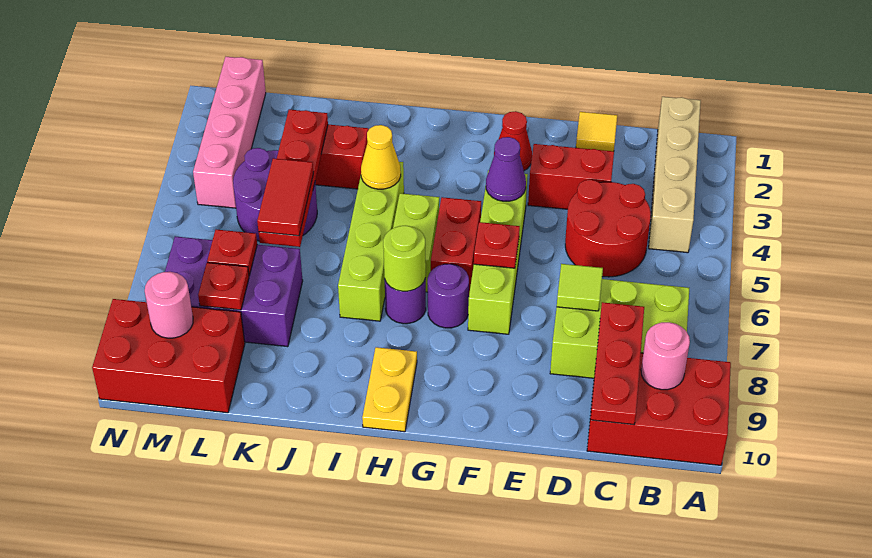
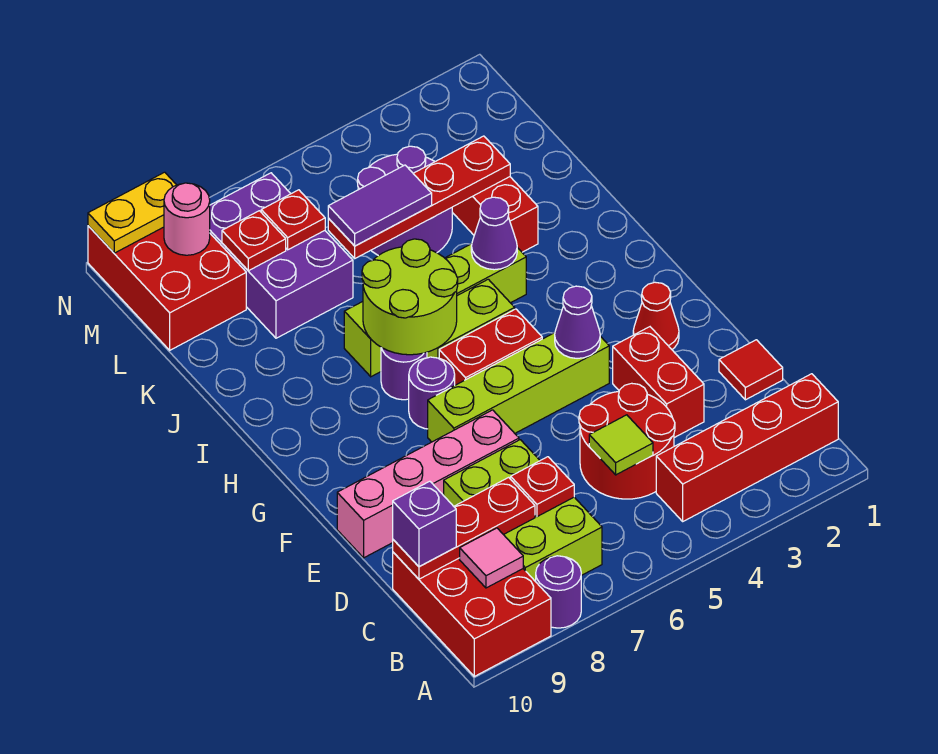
none -> purple 1x1 round brick [536,556,581,628]
tan 1x4 brick [649,97,701,253] -> red 1x4 brick [656,374,838,521]
pink 1x1 round brick [641,322,690,390] -> pink 1x1 tile [460,528,523,588]
none -> purple 1x1 brick [393,481,456,566]
yellow 1x1 tile [576,112,617,151] -> red 1x1 tile [719,340,783,400]
lime 1x1 tile [557,264,603,311] -> lime 1x1 tile moved to [589,415,653,475]
red 1x1 plate [474,222,520,268] -> red 1x1 plate moved to [511,457,574,517]
lime 1x1 round brick [383,226,426,291] -> lime 2x2 round brick [362,239,458,355]
yellow 1x2 plate [362,347,417,432] -> yellow 1x2 plate moved to [88,172,176,253]
yellow 1x1 cone [361,125,401,189] -> purple 1x1 cone [471,197,517,270]
red 1x2 tile [257,158,313,236] -> purple 1x2 tile [328,165,432,246]
pink 1x4 brick [193,57,266,208] -> pink 1x4 brick moved to [337,410,519,558]

